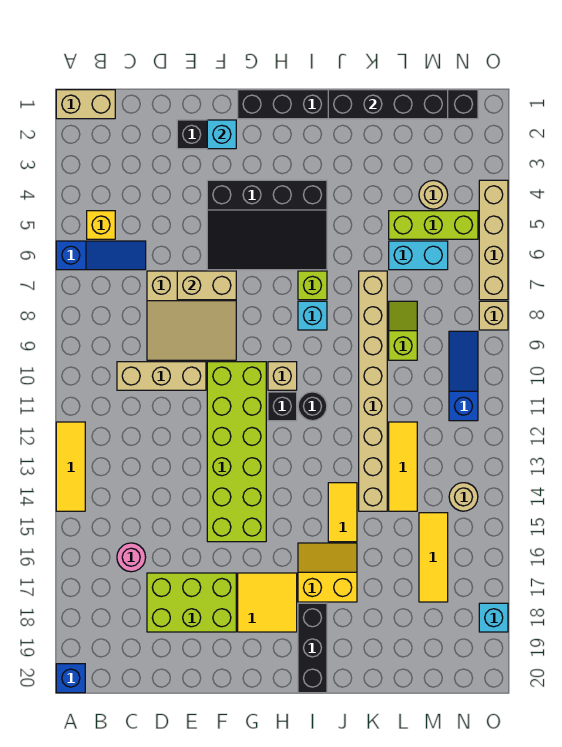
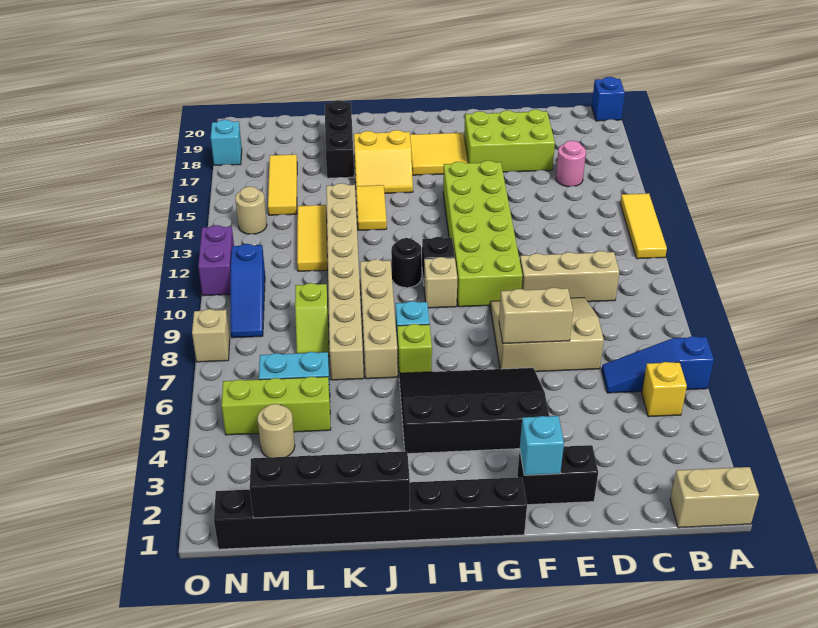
black 1x3 brick [298,603,327,693] -> black 1x3 brick moved to [325,100,354,178]
tan 1x4 brick [479,180,508,300] -> tan 1x4 brick moved to [360,259,398,379]
none -> purple 1x2 brick [198,225,234,296]

